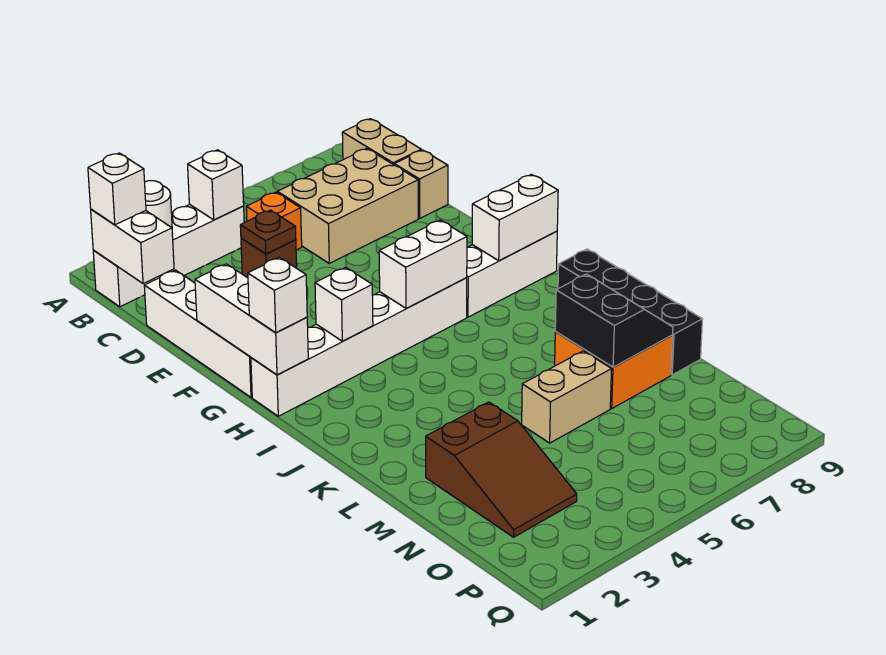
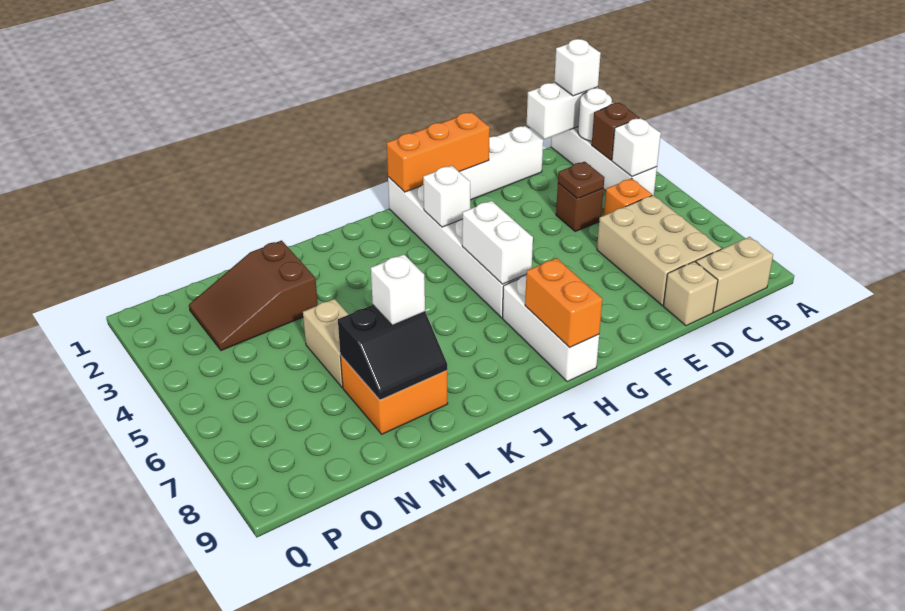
none -> brown 1x1 brick [592,103,639,160]
white 1x3 brick [195,264,308,375] -> orange 1x3 brick [387,112,490,192]
white 1x1 brick [248,257,307,333] -> white 1x1 brick moved to [371,254,425,325]
white 1x2 brick [472,174,558,261] -> orange 1x2 brick [525,258,602,348]
black 1x4 brick [558,249,703,375] -> none

